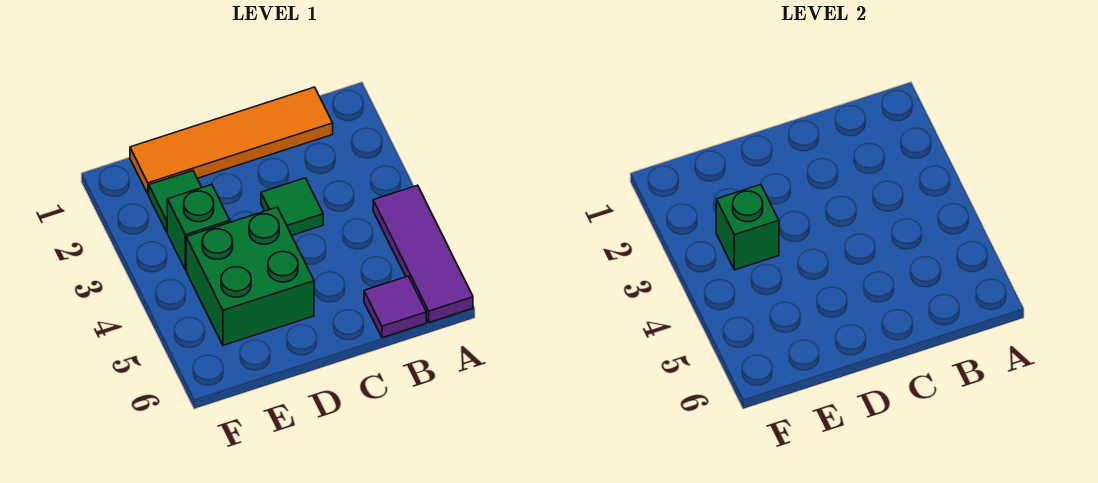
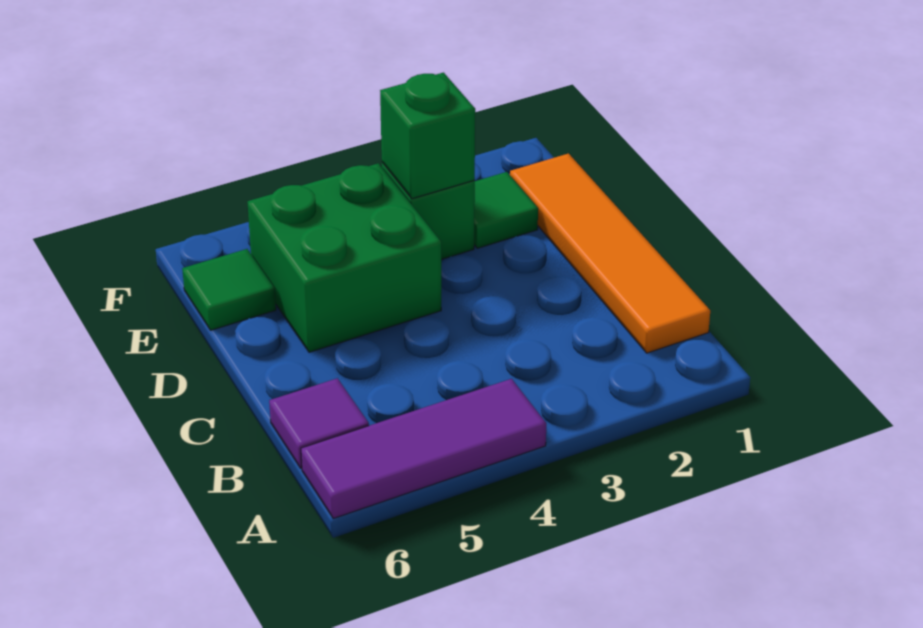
green 1x1 tile [261,178,323,235] -> green 1x1 tile moved to [182,249,276,330]

